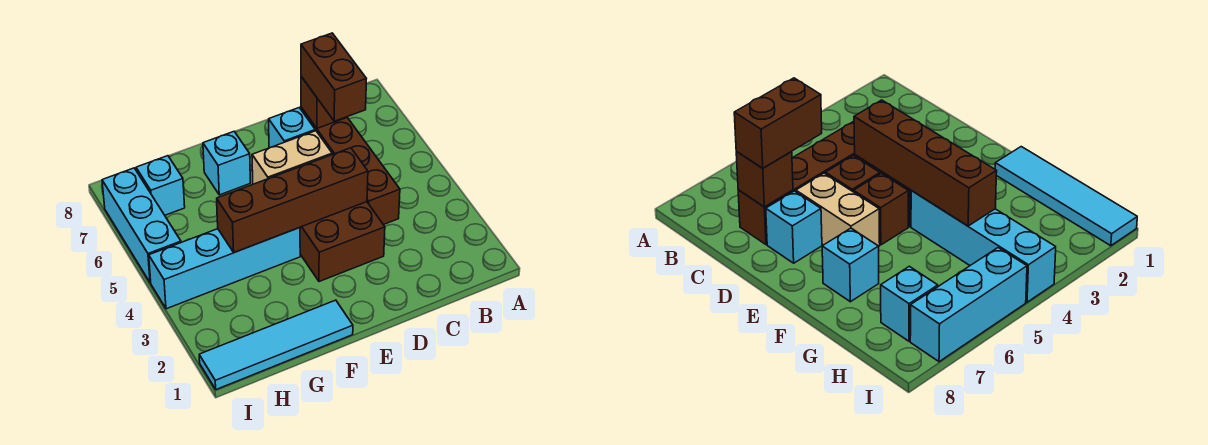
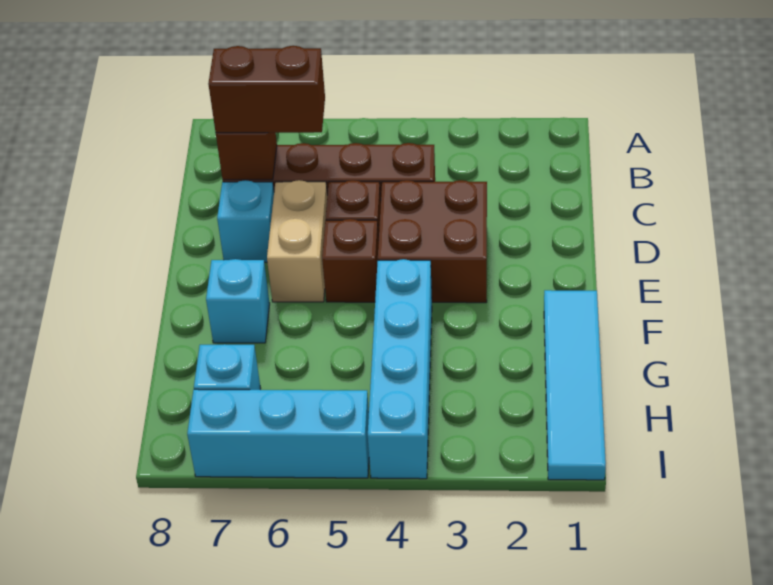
brown 1x4 brick [217,148,368,252] -> none

